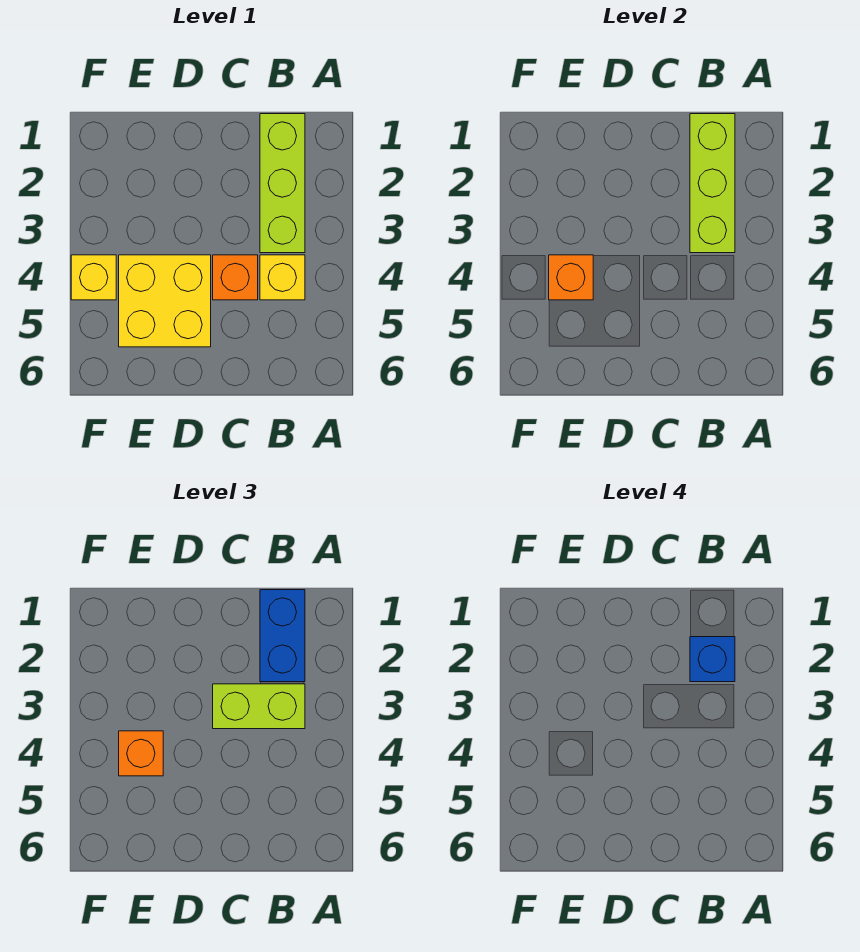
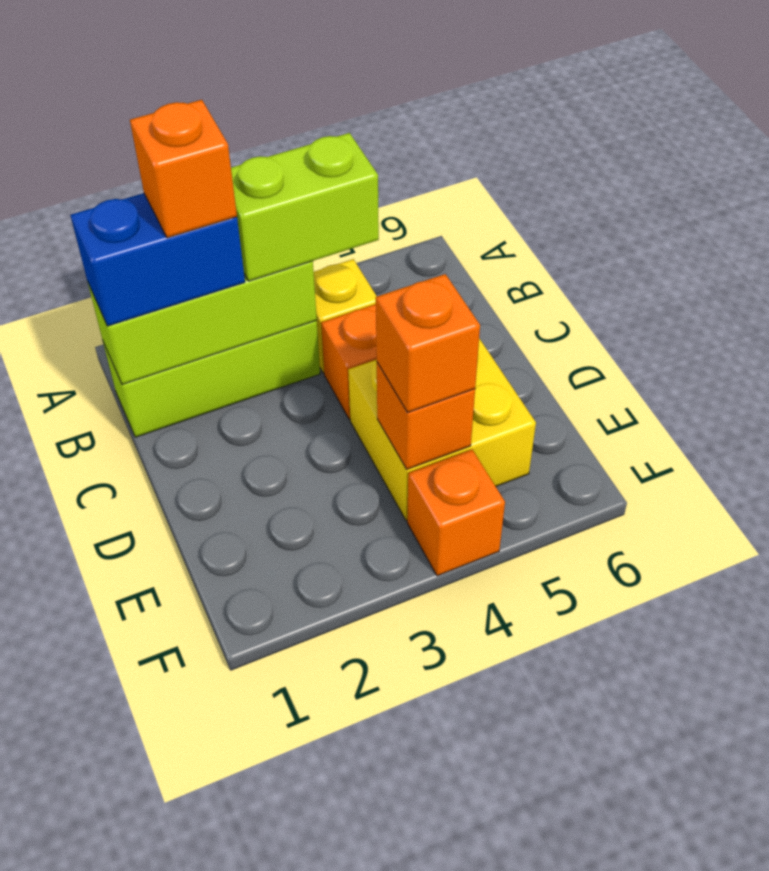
blue 1x1 brick [690,637,735,682] -> orange 1x1 brick [130,100,237,238]
lime 1x2 brick [213,684,305,729] -> lime 1x2 brick turned to [231,133,379,281]
yellow 1x1 brick [71,255,116,300] -> orange 1x1 brick [407,449,505,576]

